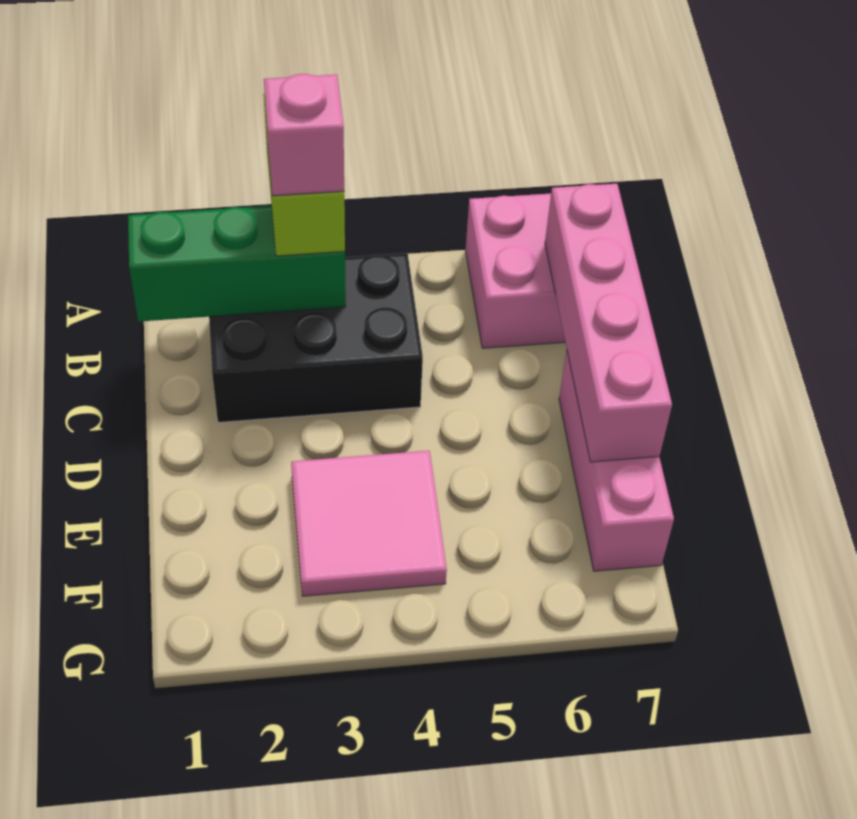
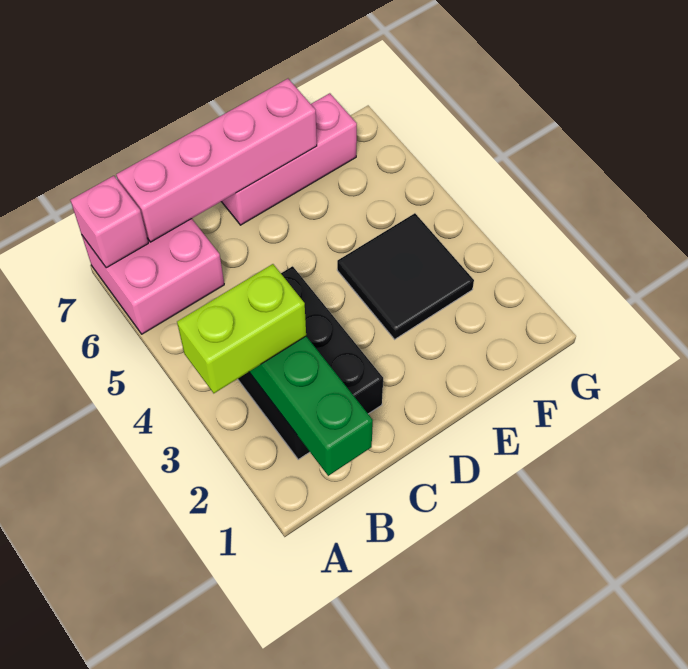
pink 1x1 brick [264,74,344,196] -> pink 1x1 brick moved to [71,176,148,268]
pink 2x2 tile [291,451,447,596] -> black 2x2 tile [337,213,474,339]

